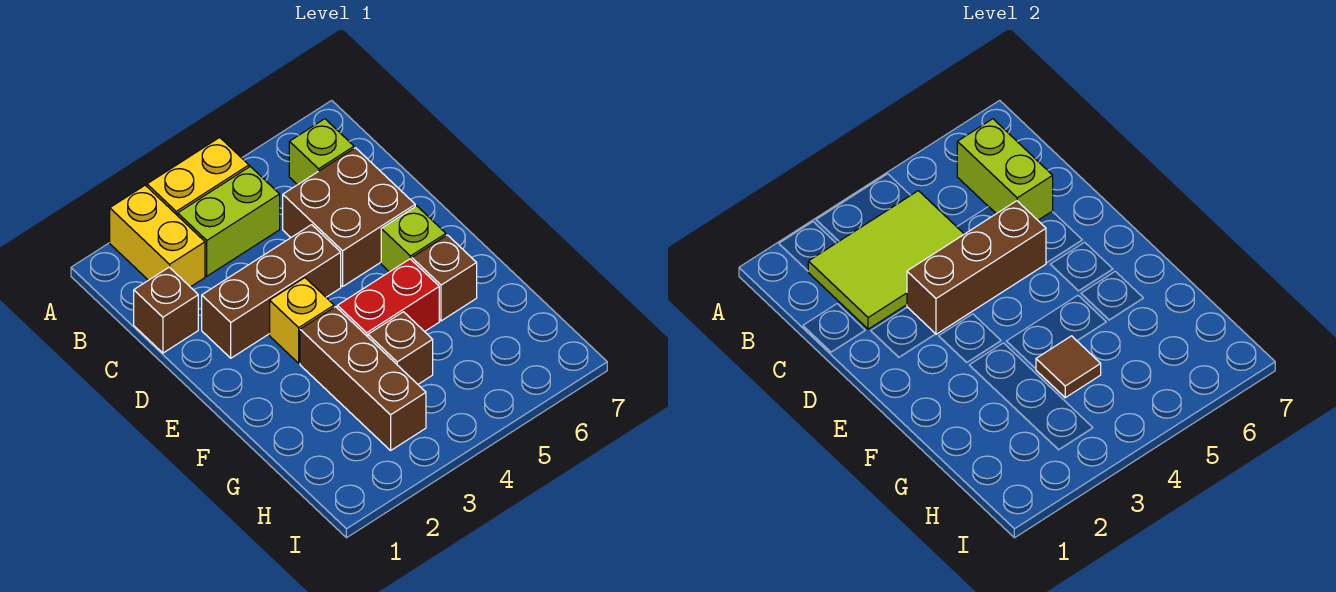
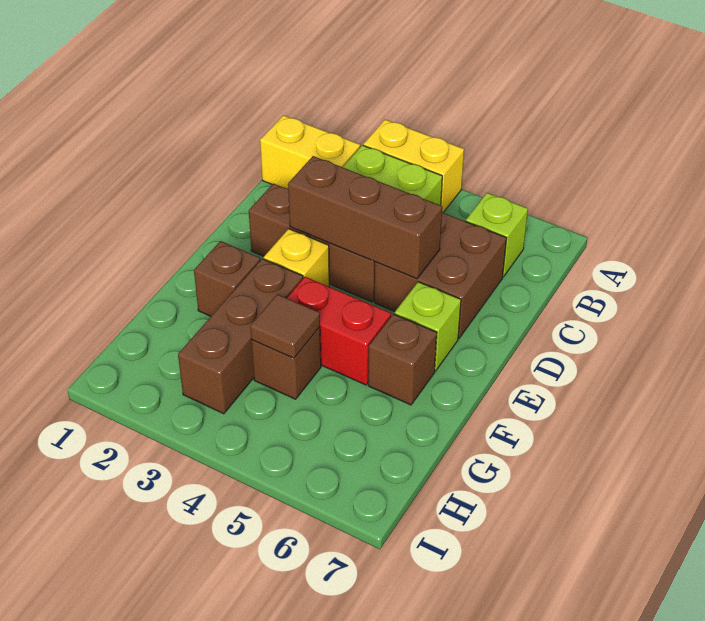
yellow 1x2 brick [110,185,205,287] -> yellow 1x2 brick turned to [260,115,360,188]
lime 2x3 tile [808,191,964,329] -> none
lime 1x2 brick [957,119,1053,220] -> none
brown 1x1 brick [134,267,198,353] -> brown 1x1 brick moved to [194,241,260,316]

